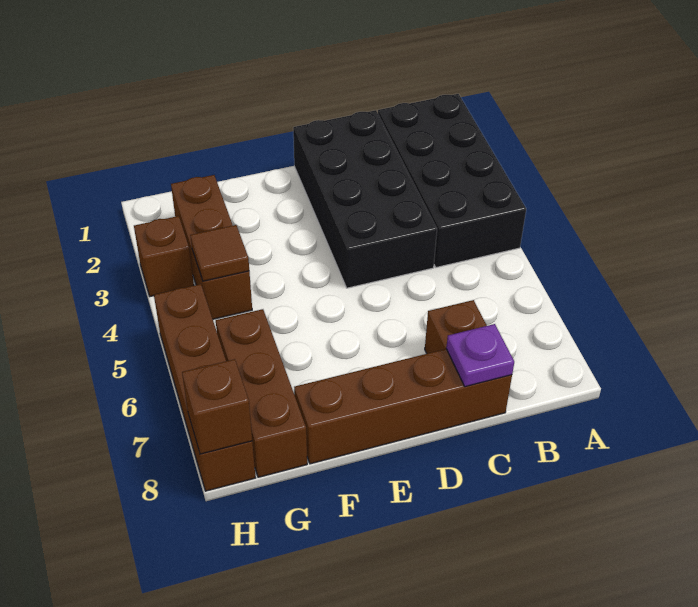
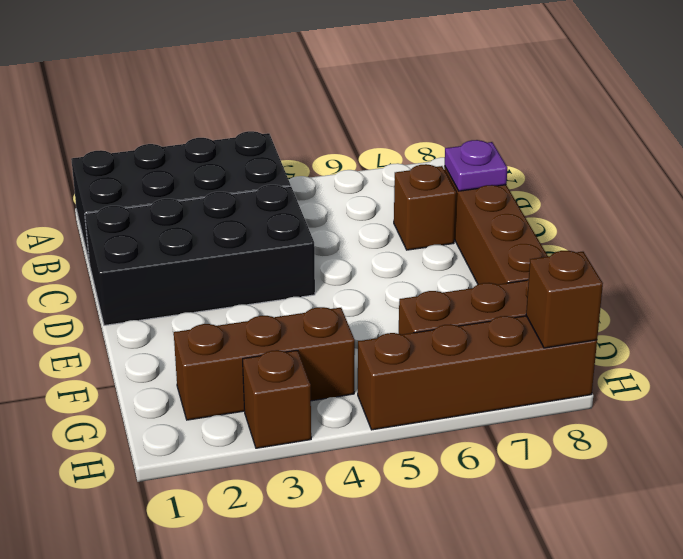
brown 1x1 tile [190,225,249,281] -> none

